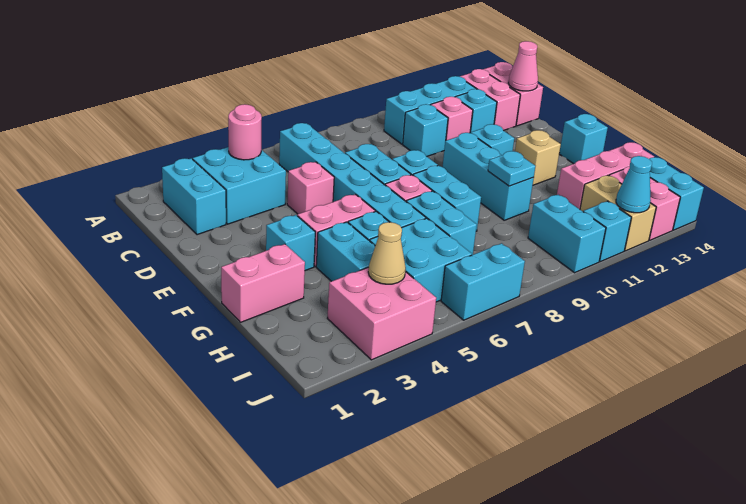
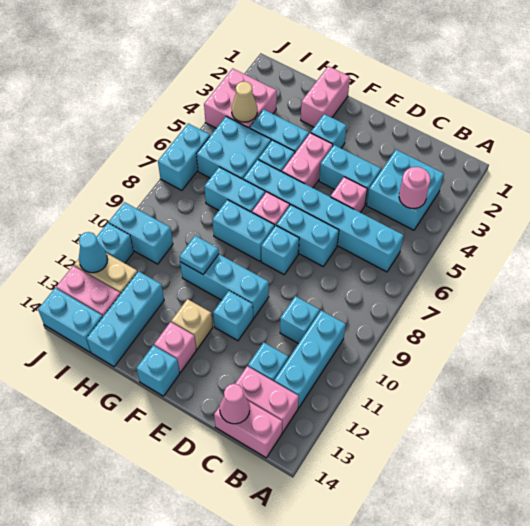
cyan 1x2 brick [162,158,226,235] -> cyan 1x2 brick moved to [319,145,381,205]
pink 1x1 brick [431,97,473,140] -> pink 1x1 brick moved to [154,322,196,372]
pink 1x3 brick [557,142,654,209] -> cyan 1x3 brick [87,271,164,367]

